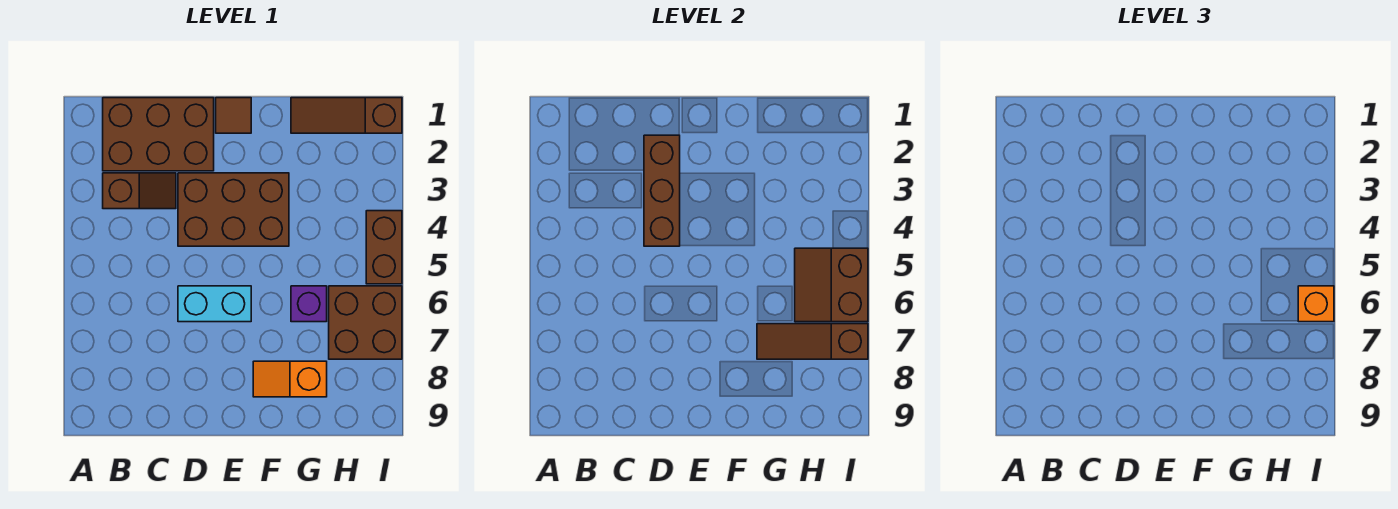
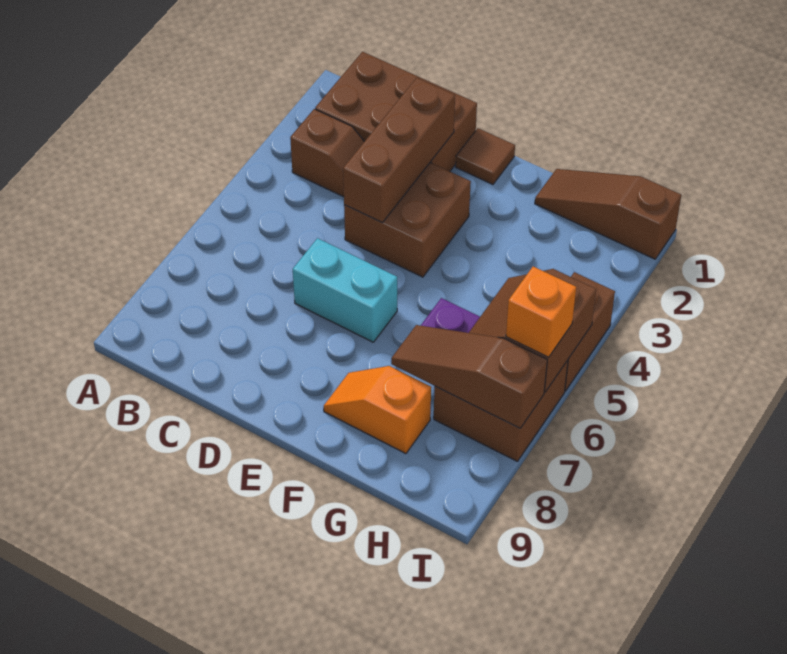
brown 2x3 brick [178,173,289,246] -> brown 2x2 brick [344,163,471,277]

